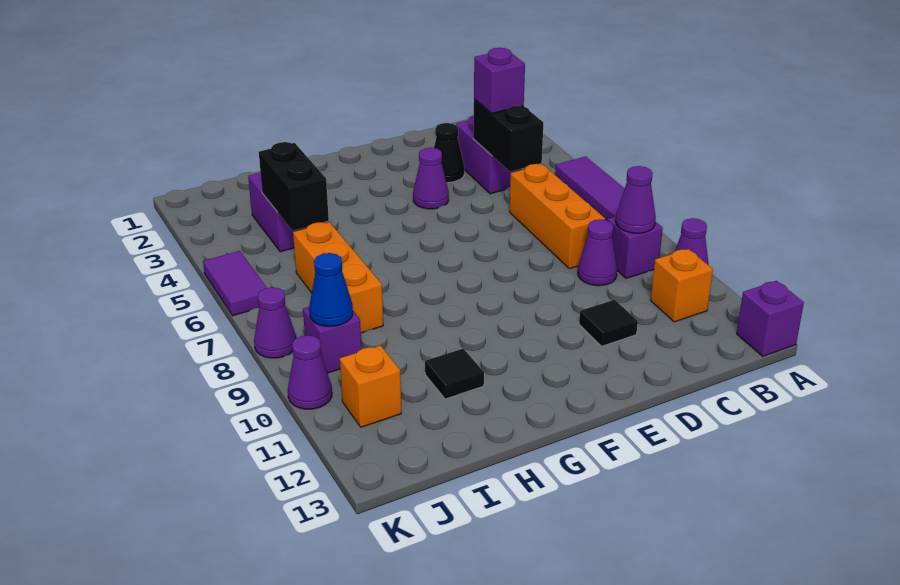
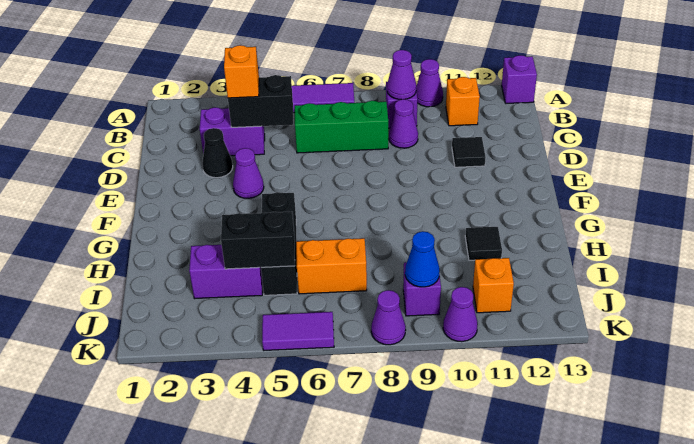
purple 1x1 brick [474,48,525,114] -> orange 1x1 brick [224,45,259,98]
orange 1x3 brick [510,164,605,269] -> green 1x3 brick [295,101,388,153]
none -> black 1x3 brick [261,192,297,295]
orange 1x3 brick [293,222,383,333] -> orange 1x2 brick [296,238,367,294]

